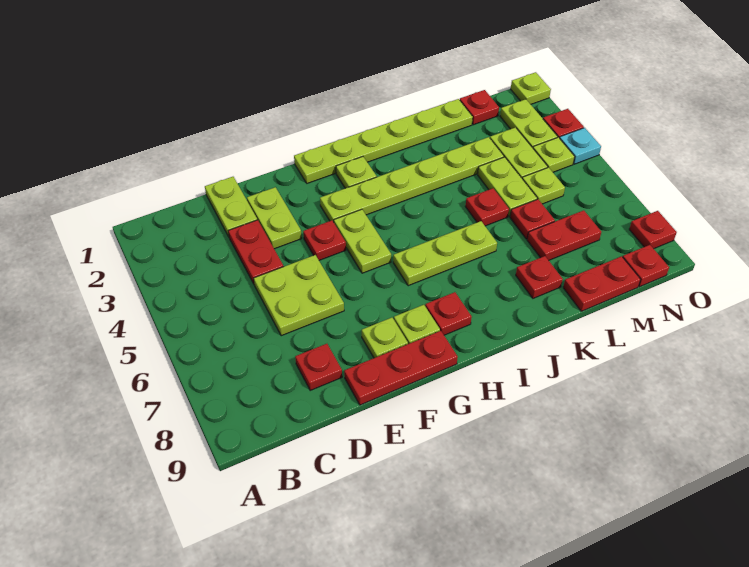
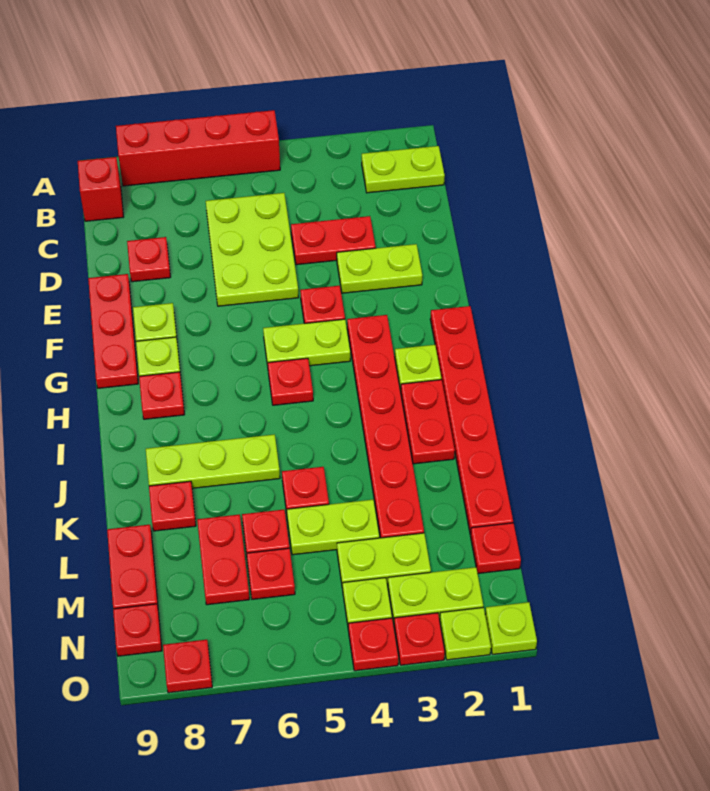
none -> red 1x4 brick [116,110,280,186]
none -> red 1x1 brick [78,157,123,221]
lime 1x2 plate [205,177,257,237] -> lime 1x2 plate moved to [362,146,445,193]
lime 2x2 plate [254,255,344,336] -> lime 2x3 plate [206,193,299,306]
lime 1x6 plate [294,99,473,183] -> red 1x6 plate [430,306,513,535]
lime 1x6 plate [320,137,504,222] -> red 1x6 plate [347,315,424,538]
none -> red 1x1 plate [268,358,313,405]
lime 1x3 plate [393,221,497,286] -> lime 1x3 plate turned to [146,434,280,488]
none -> red 1x2 plate [401,380,455,464]
lime 1x1 plate [522,167,565,204] -> lime 1x1 plate moved to [440,607,491,660]
none -> red 1x1 plate [247,548,295,599]
cyan 1x1 plate [560,128,601,164] -> red 1x1 plate [348,618,398,671]

